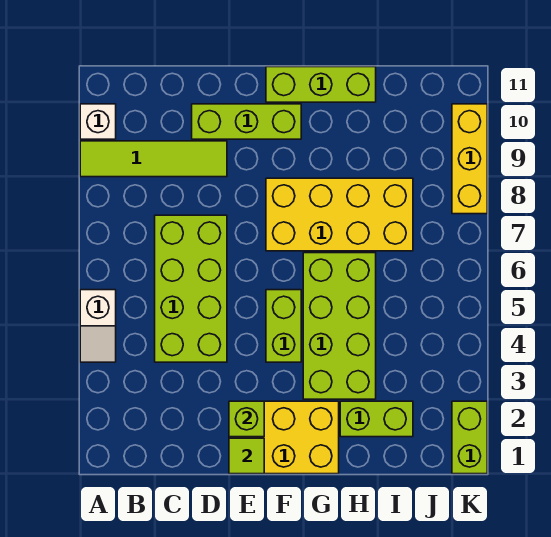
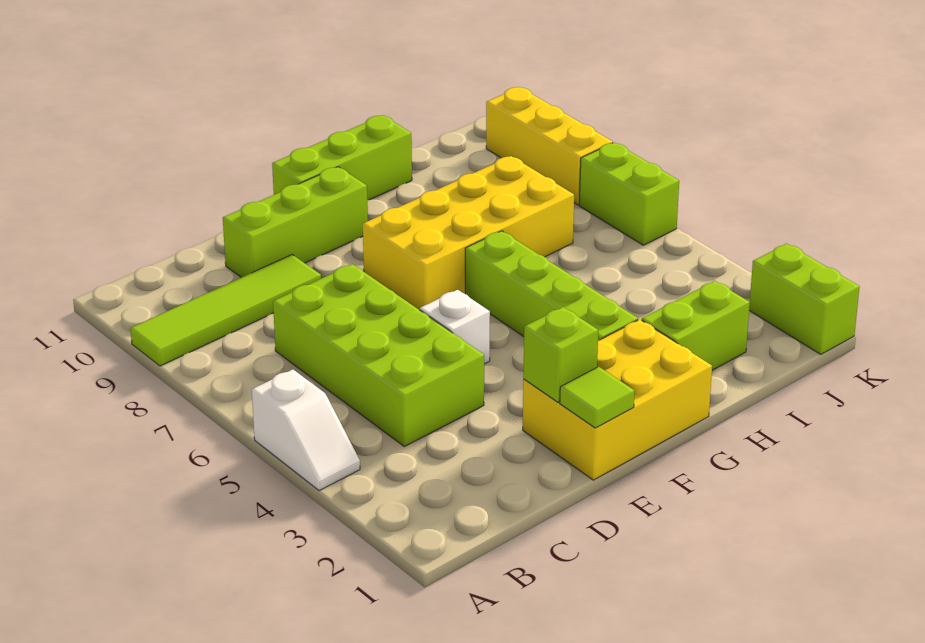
white 1x1 brick [80,104,116,139] -> white 1x1 brick moved to [420,290,490,364]
lime 1x2 brick [266,290,301,362] -> lime 1x2 brick moved to [579,143,679,245]
lime 2x4 brick [303,253,376,399] -> lime 1x4 brick [465,231,638,341]

